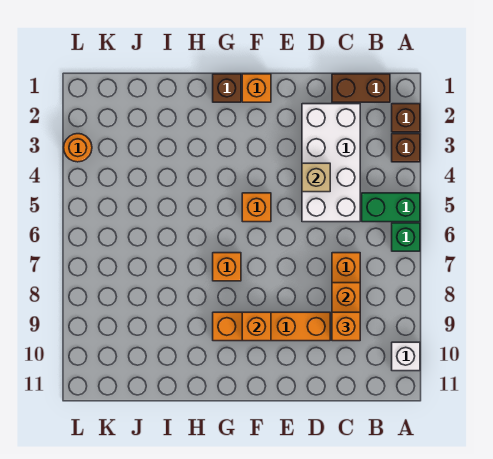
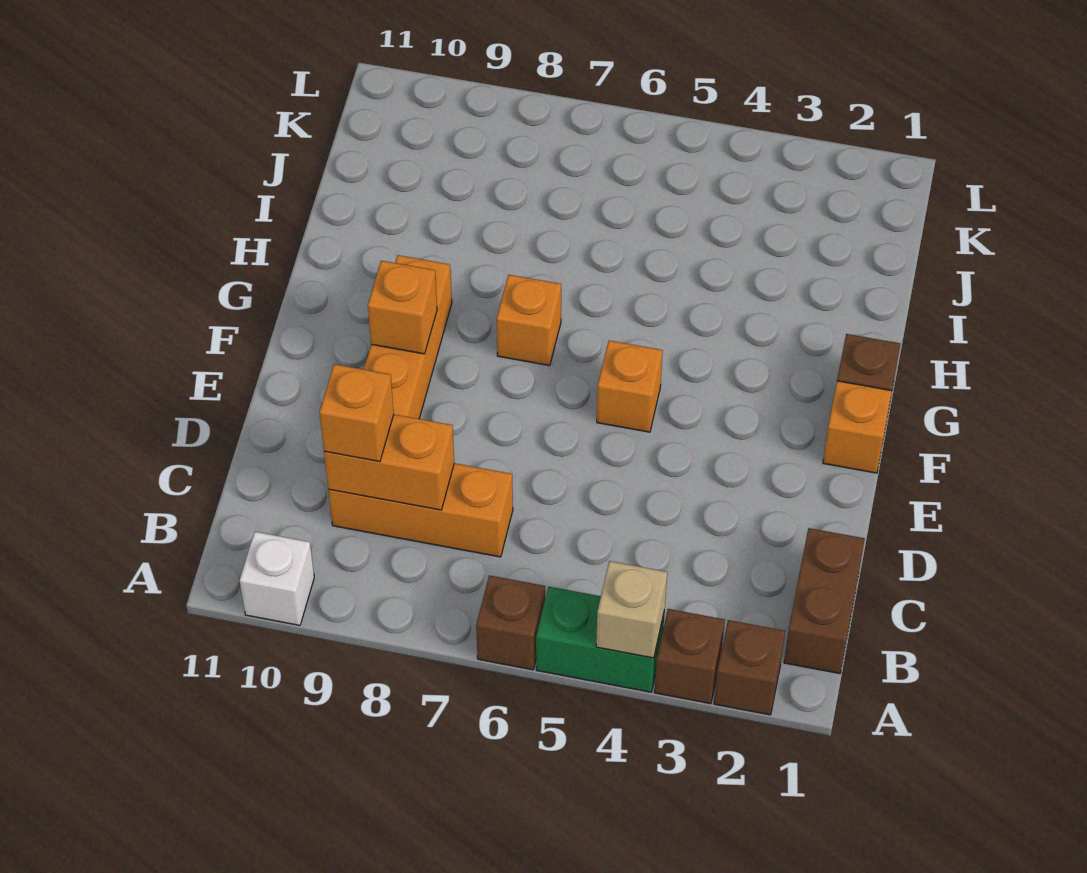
green 1x2 brick [362,193,420,222] -> green 1x2 brick turned to [536,587,665,692]
green 1x1 brick [392,223,420,251] -> brown 1x1 brick [476,575,545,670]
white 2x4 brick [302,104,360,222] -> none
tan 1x1 brick [302,163,330,192] -> tan 1x1 brick moved to [596,561,667,658]
orange 1x1 round brick [64,134,92,162] -> none

